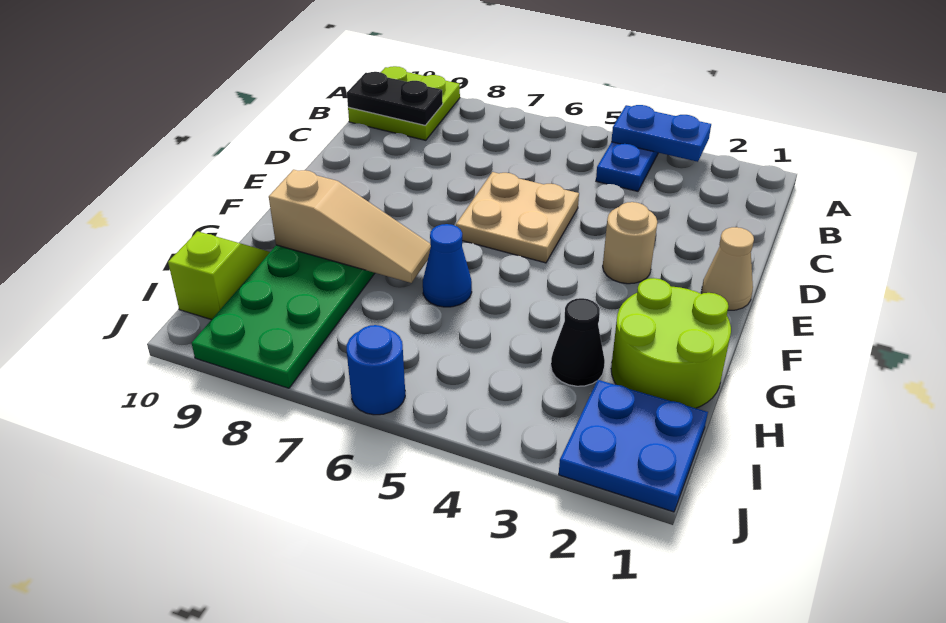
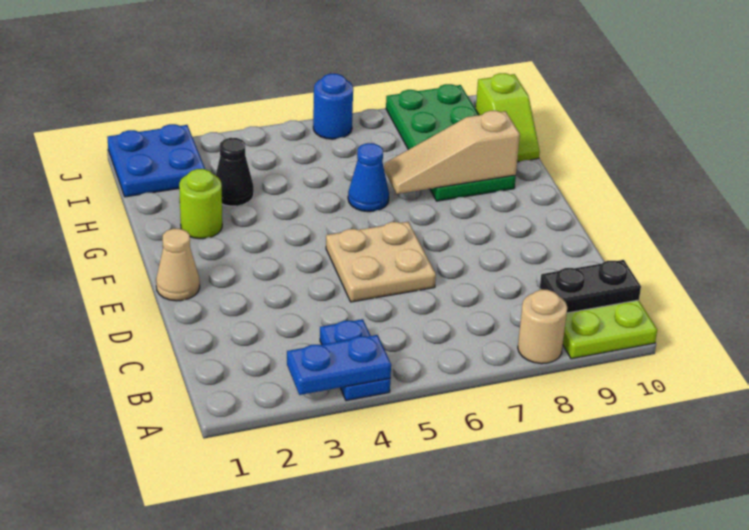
tan 1x1 round brick [603,202,657,284] -> tan 1x1 round brick moved to [518,290,567,364]
lime 2x2 round brick [611,278,731,408] -> lime 1x1 round brick [179,169,222,239]

